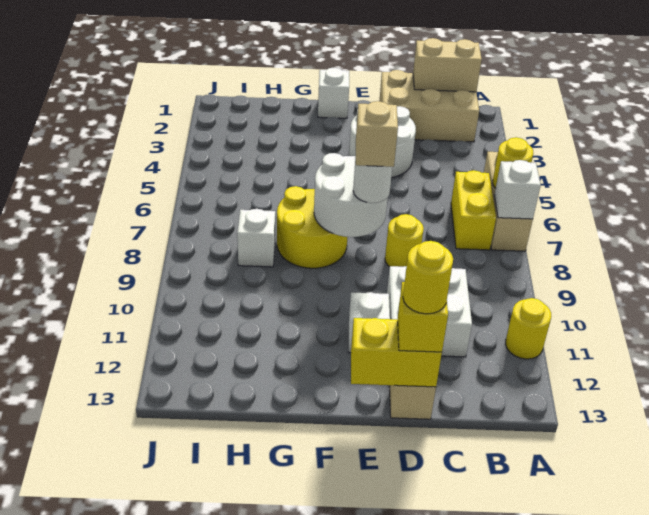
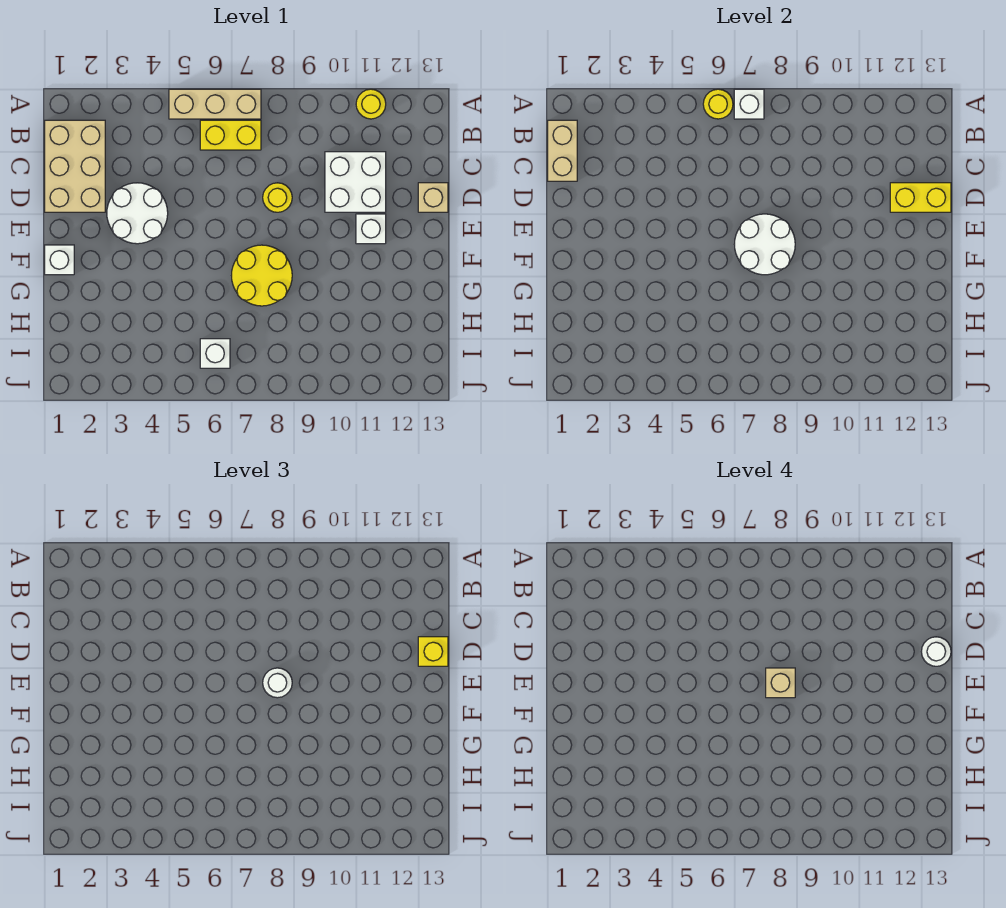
yellow 1x2 brick [351,318,442,387] -> yellow 1x2 brick turned to [890,183,951,212]
yellow 1x1 round brick [403,241,453,314] -> white 1x1 round brick [921,637,951,666]
white 1x1 brick [237,209,275,267] -> white 1x1 brick moved to [200,339,230,368]

